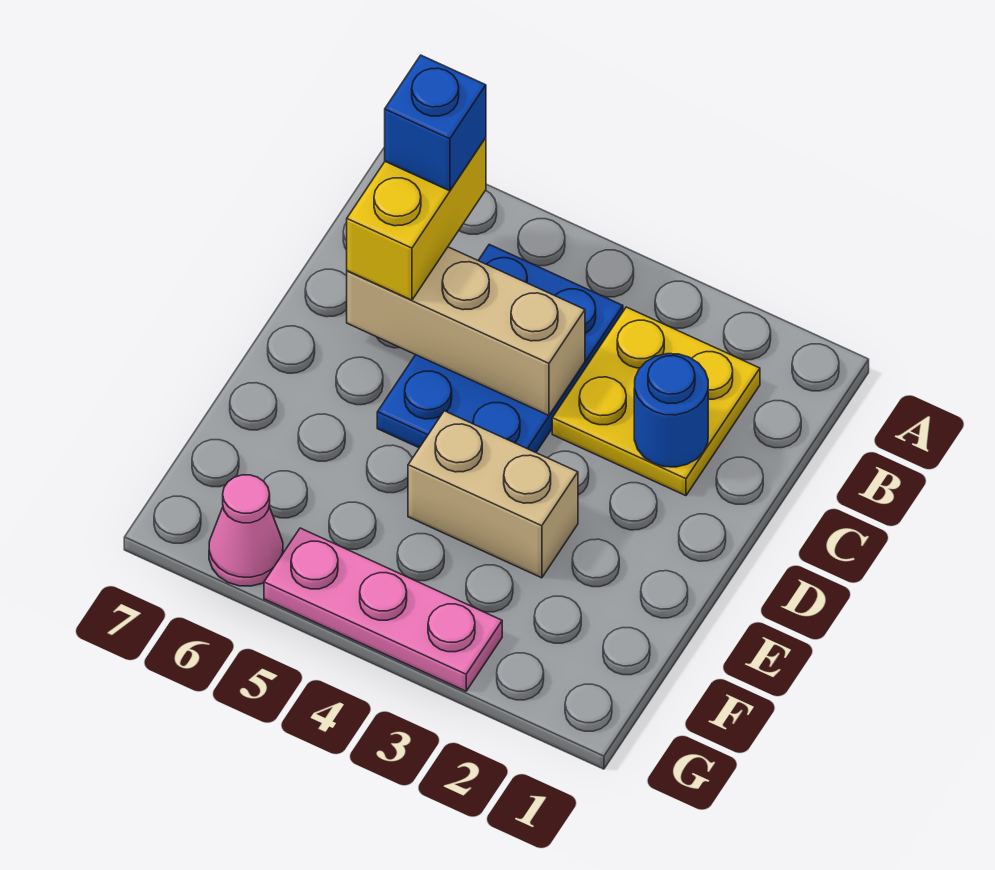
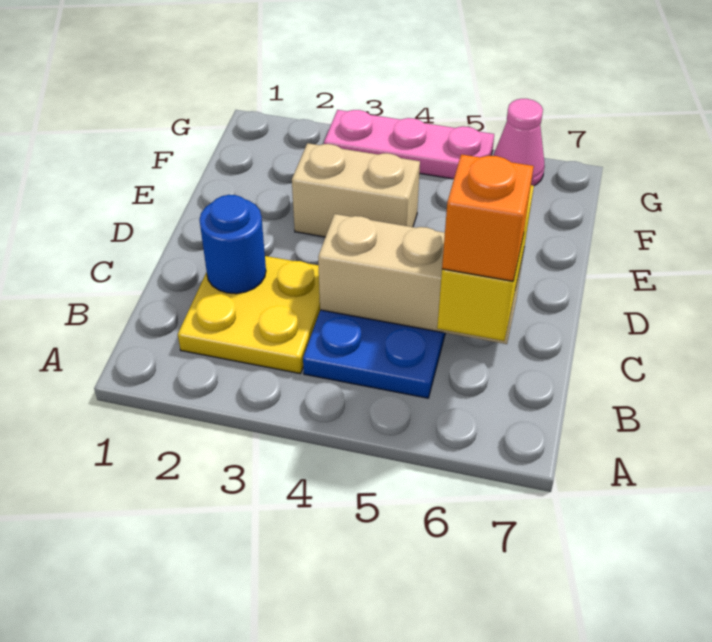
blue 1x1 brick [385,55,486,191] -> orange 1x1 brick [442,154,534,281]

